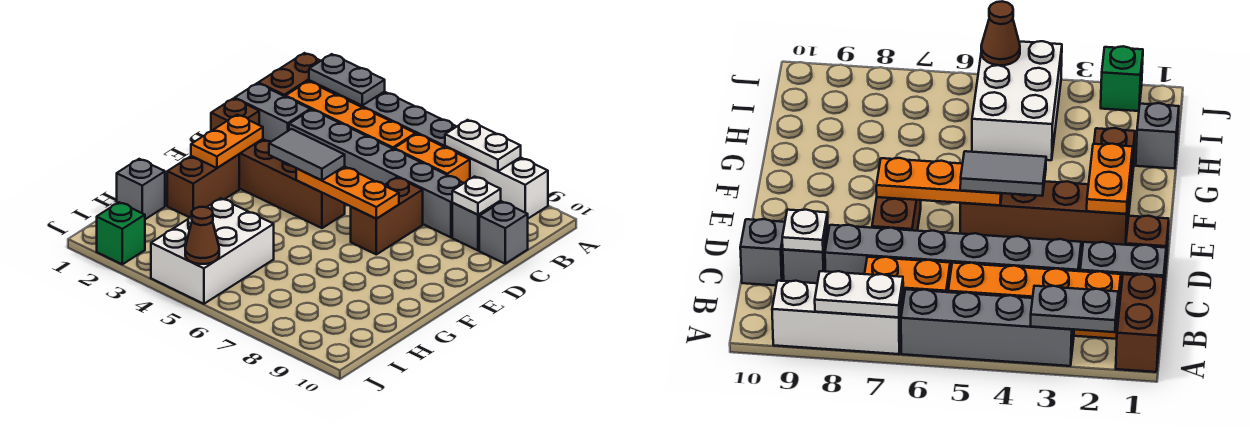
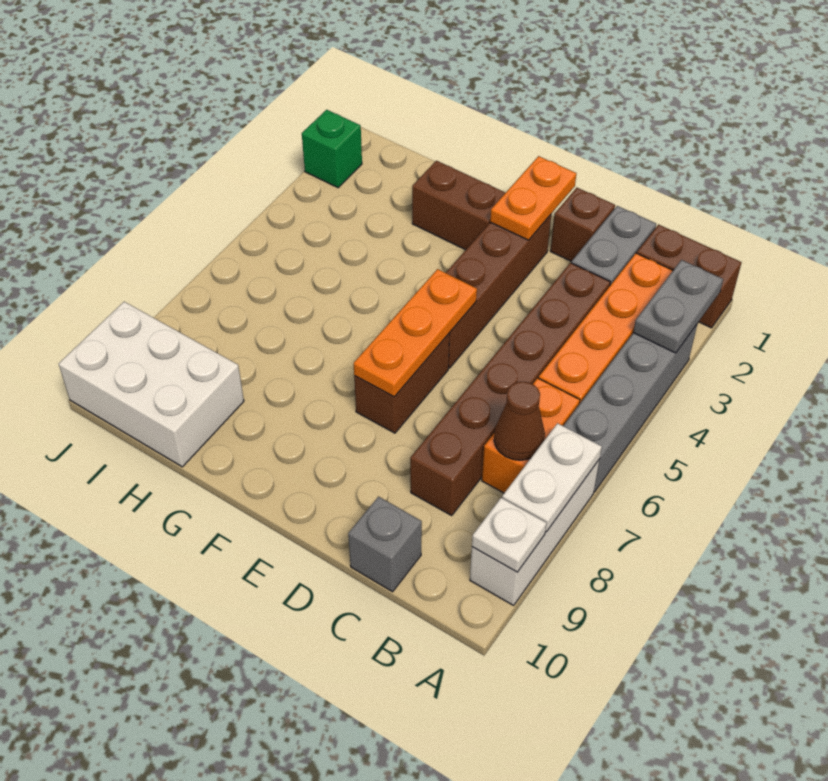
grey 1x6 brick [289,110,463,237] -> brown 1x6 brick [410,263,610,515]
grey 1x1 brick [452,201,501,250] -> none
white 1x1 plate [452,176,501,215] -> white 1x1 plate moved to [472,498,546,572]
brown 1x2 brick [351,177,423,254] -> brown 1x2 brick turned to [354,333,450,433]
orange 1x2 plate [191,115,263,168] -> orange 1x2 plate turned to [490,156,576,240]
grey 1x2 tile [269,129,345,180] -> none
grey 1x1 brick [117,159,165,219] -> none
white 2x3 brick [151,198,274,304] -> white 2x3 brick moved to [59,302,244,467]
brown 1x1 cone [185,207,219,264] -> brown 1x1 cone moved to [494,382,545,460]

